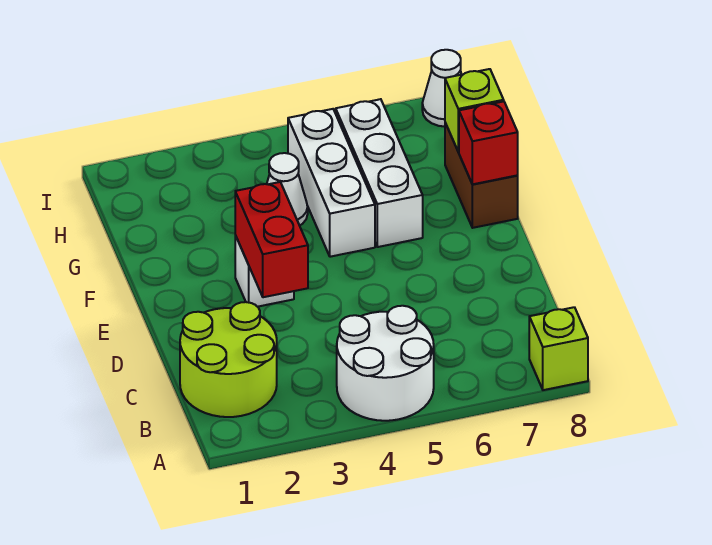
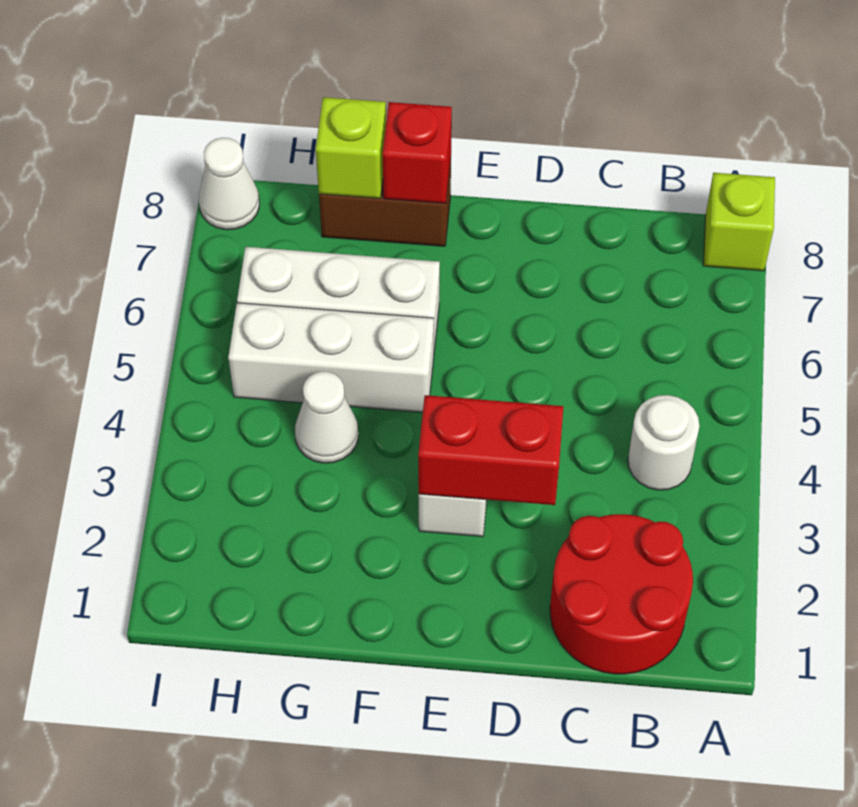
white 2x2 round brick [337,306,434,421] -> white 1x1 round brick [628,395,699,490]
lime 2x2 round brick [180,302,277,417] -> red 2x2 round brick [550,514,693,674]

